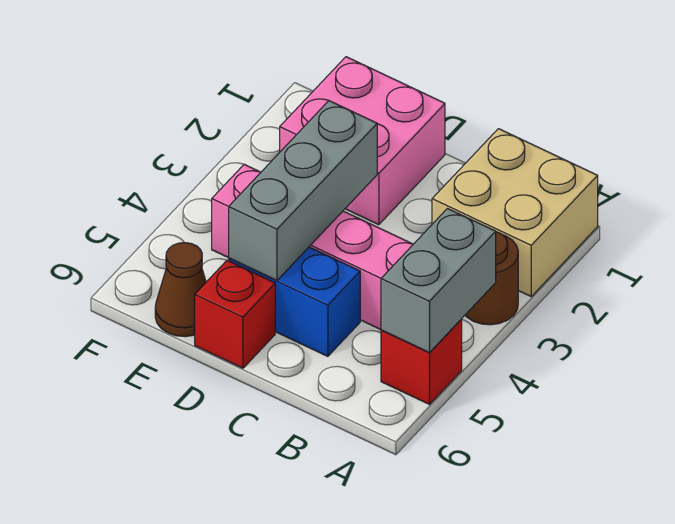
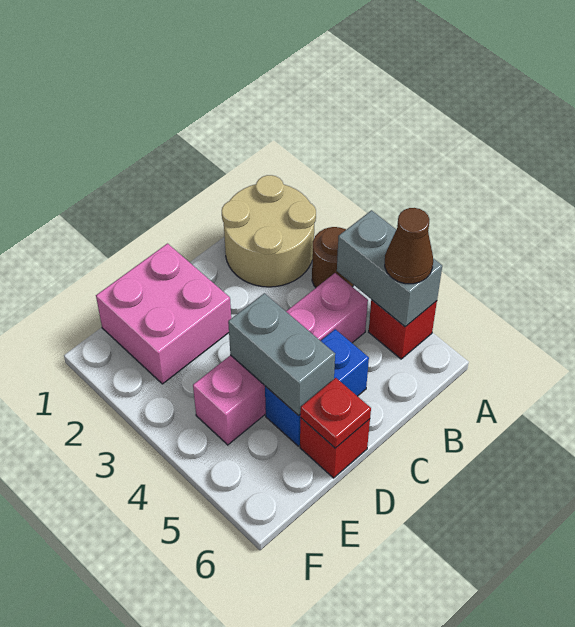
tan 2x2 brick [432,129,598,296] -> tan 2x2 round brick [222,175,316,287]
grey 1x3 brick [229,101,377,280] -> grey 1x2 brick [228,293,335,416]
none -> red 1x1 plate [300,378,371,448]
brown 1x1 cone [155,243,206,337] -> brown 1x1 cone moved to [385,208,433,284]

